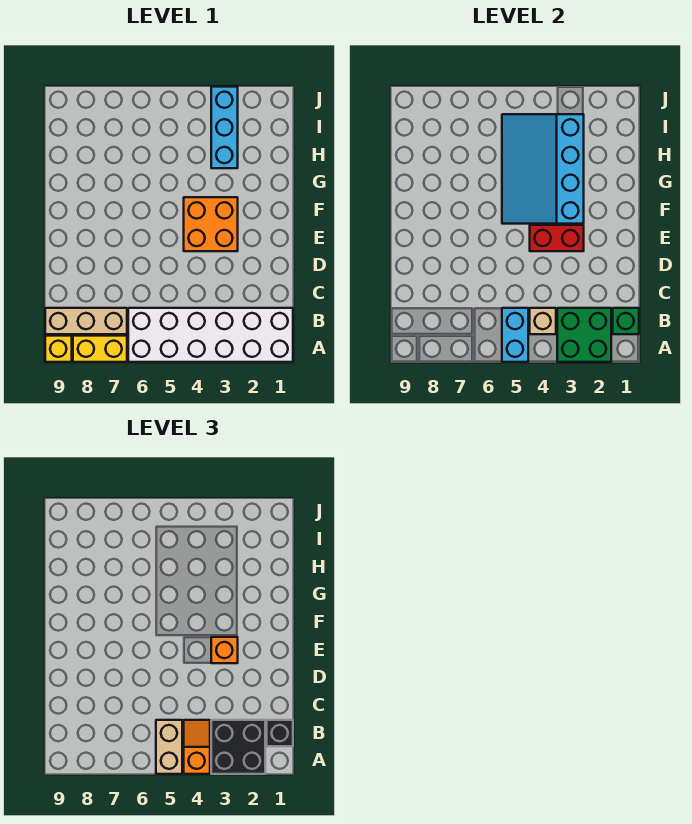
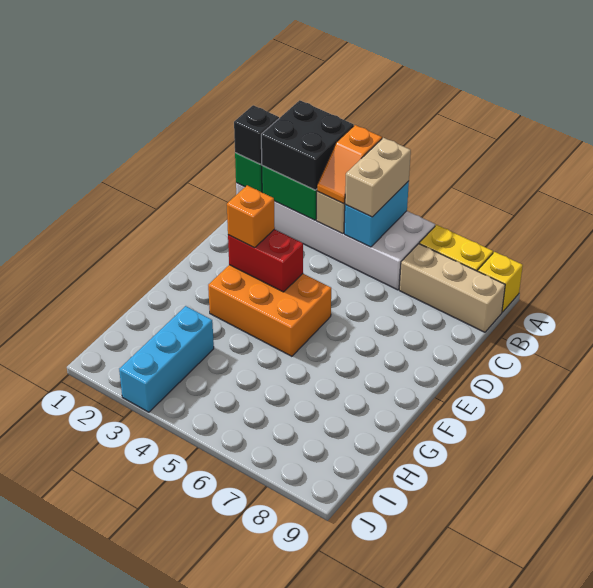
orange 2x2 brick [184,197,238,251] -> orange 2x3 brick [208,265,331,356]
cyan 3x4 slope [502,114,584,224] -> none

